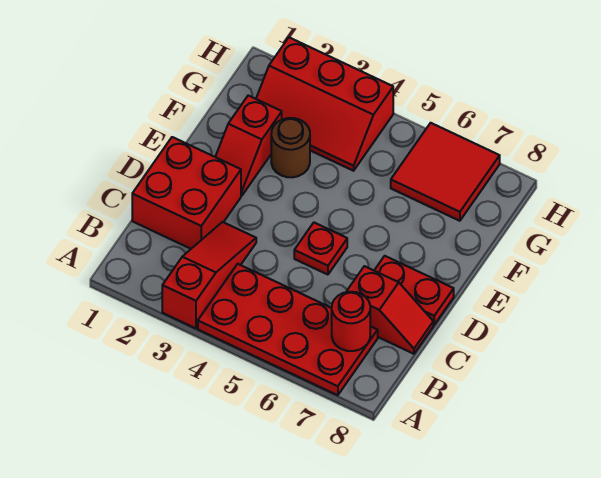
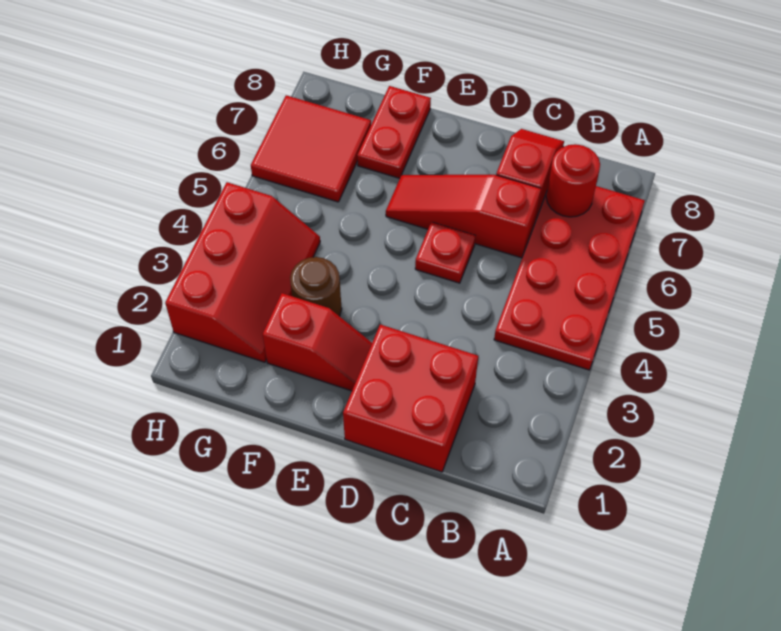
red 1x3 slope [162,222,256,328] -> red 1x3 slope moved to [386,175,541,258]
red 1x2 plate [374,256,454,325] -> red 1x2 plate moved to [357,86,431,178]

